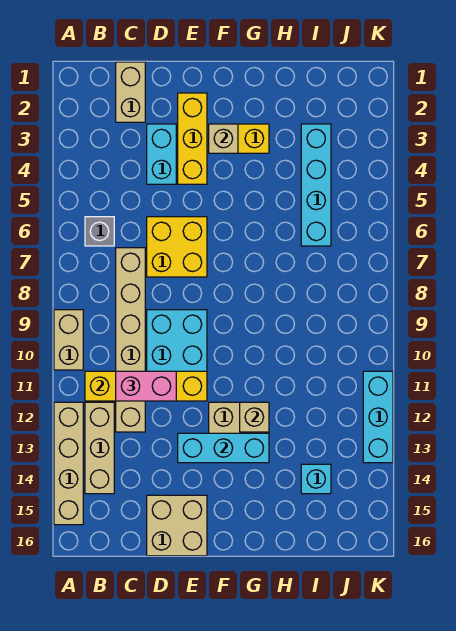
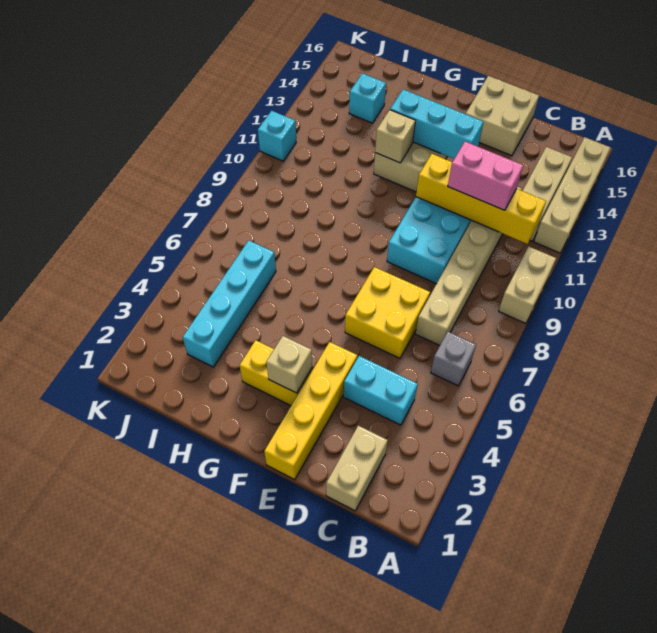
cyan 1x2 brick [147,124,176,184] -> cyan 1x2 brick turned to [344,356,418,425]
yellow 1x3 brick [178,93,207,184] -> yellow 1x4 brick [264,342,357,479]
cyan 1x3 brick [363,371,393,463] -> cyan 1x1 brick [258,111,296,161]

